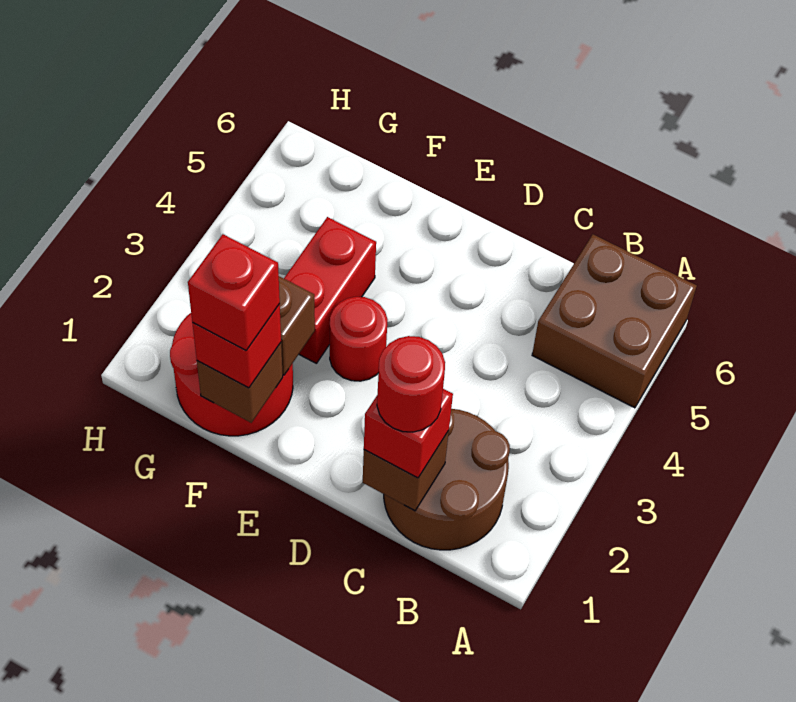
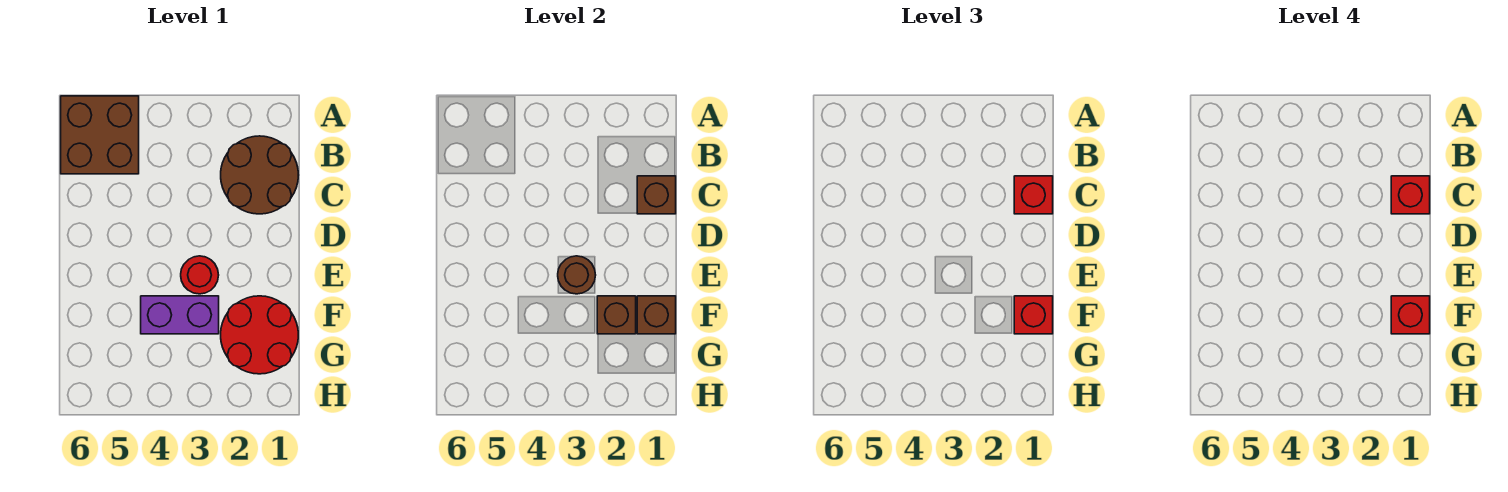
red 1x1 round brick [377,336,445,432] -> red 1x1 brick [1391,176,1430,214]
none -> brown 1x1 round brick [558,256,596,294]
red 1x2 brick [284,217,376,363] -> purple 1x2 brick [141,296,219,334]

